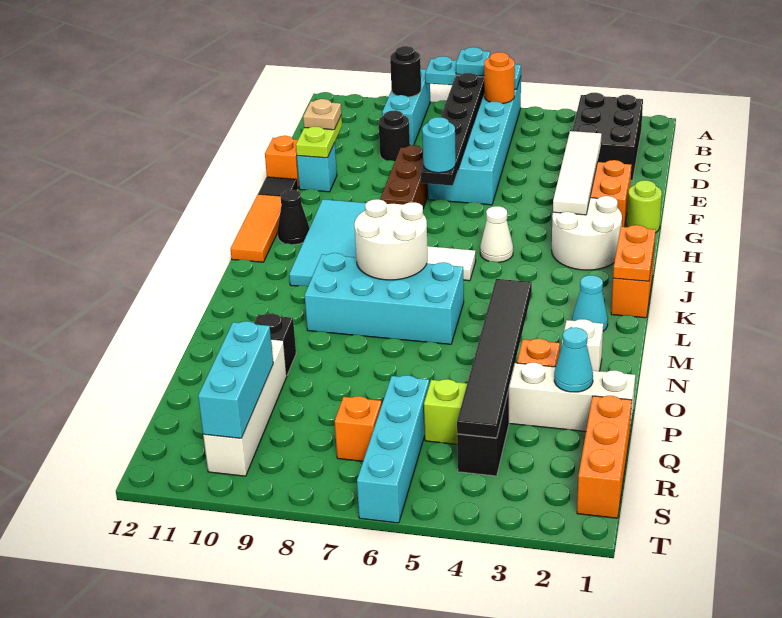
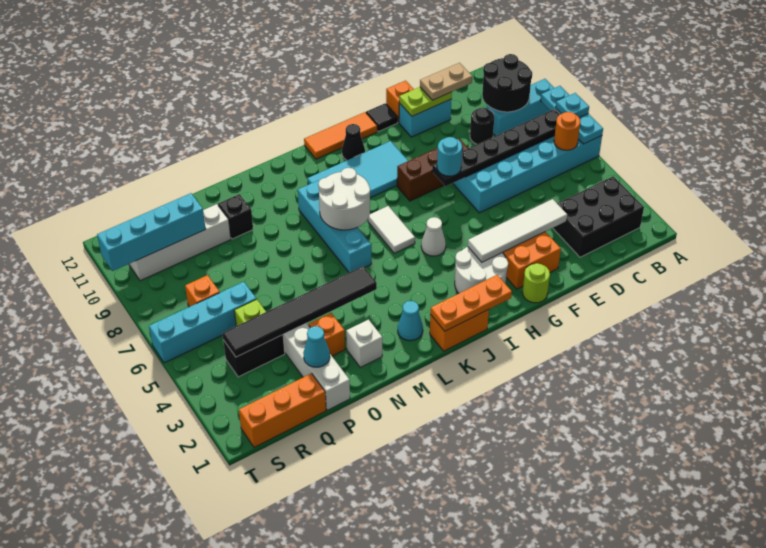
black 1x1 round brick [390,46,421,97] -> black 2x2 round brick [482,54,532,112]
tan 1x1 plate [303,99,341,130] -> tan 1x2 plate [420,63,472,100]
cyan 1x1 brick [297,143,337,192] -> cyan 1x2 brick [399,99,451,137]
orange 1x2 plate [613,225,656,281] -> orange 1x3 plate [430,275,512,331]
cyan 2x4 brick [305,253,464,344] -> cyan 1x4 brick [298,180,371,272]
cyan 1x3 brick [198,321,273,438] -> cyan 1x4 brick [97,193,206,271]

